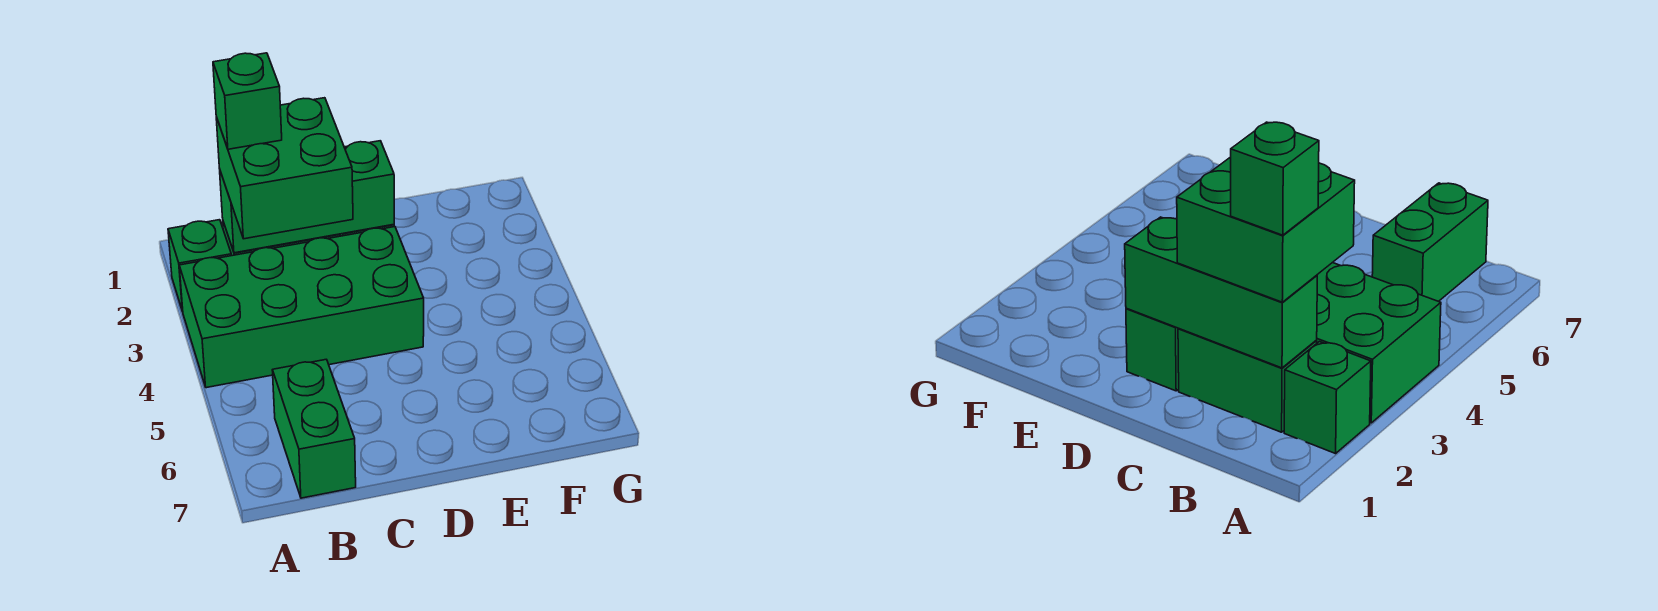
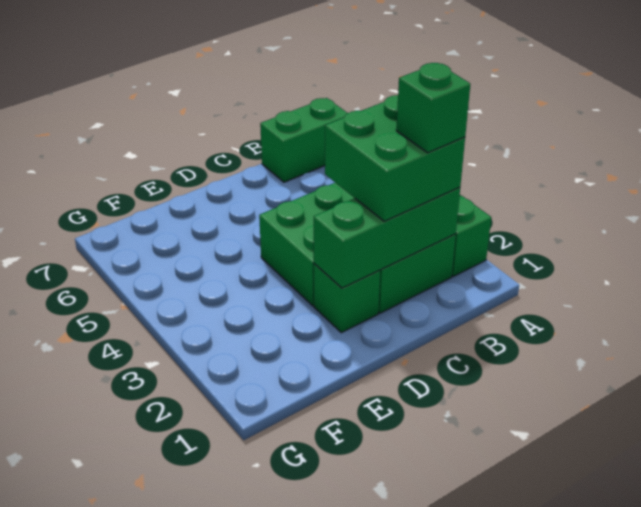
green 1x2 brick [272,359,356,498] -> green 1x2 brick turned to [260,98,347,182]

